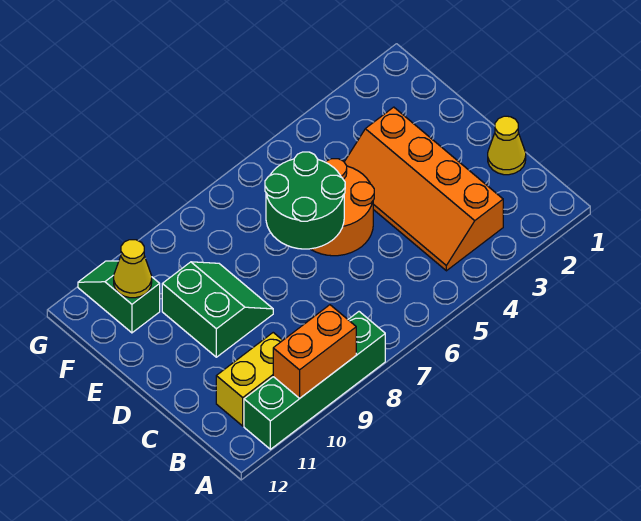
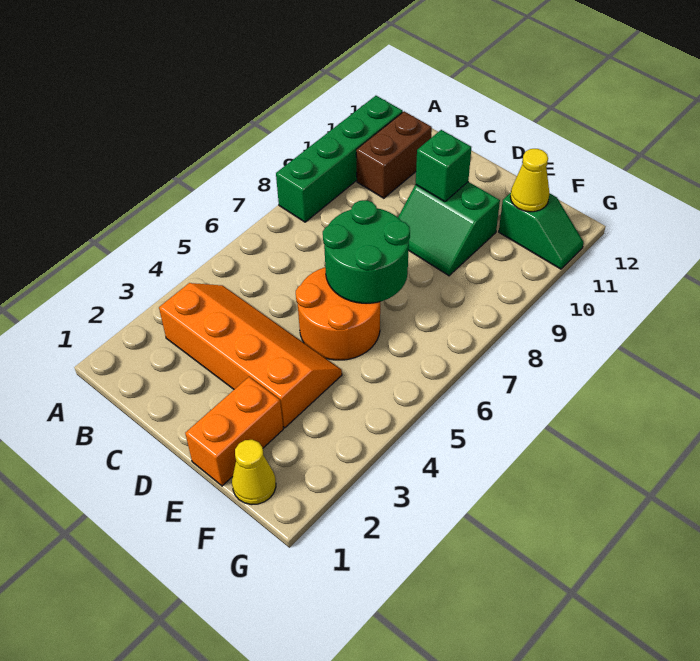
orange 1x2 brick [273,305,356,398] -> orange 1x2 brick moved to [185,377,283,486]
yellow 1x2 brick [216,333,283,426] -> brown 1x2 brick [356,111,432,198]
yellow 1x1 cone [488,116,526,175] -> yellow 1x1 cone moved to [232,440,276,505]
none -> green 1x1 brick [416,130,471,202]

